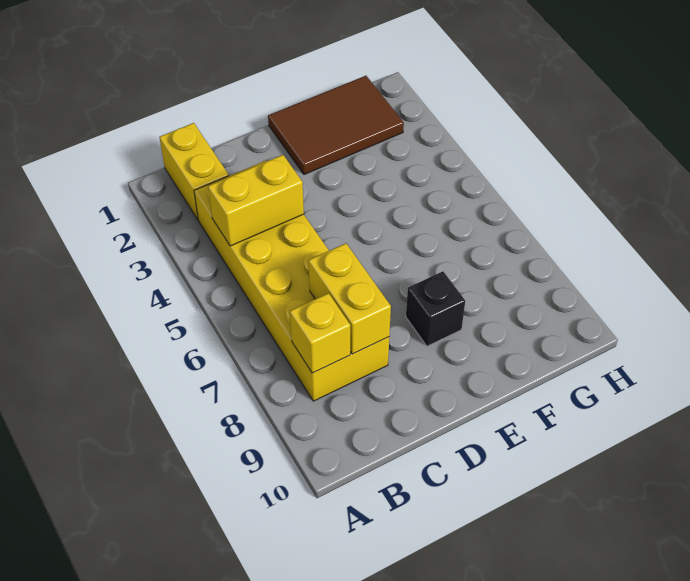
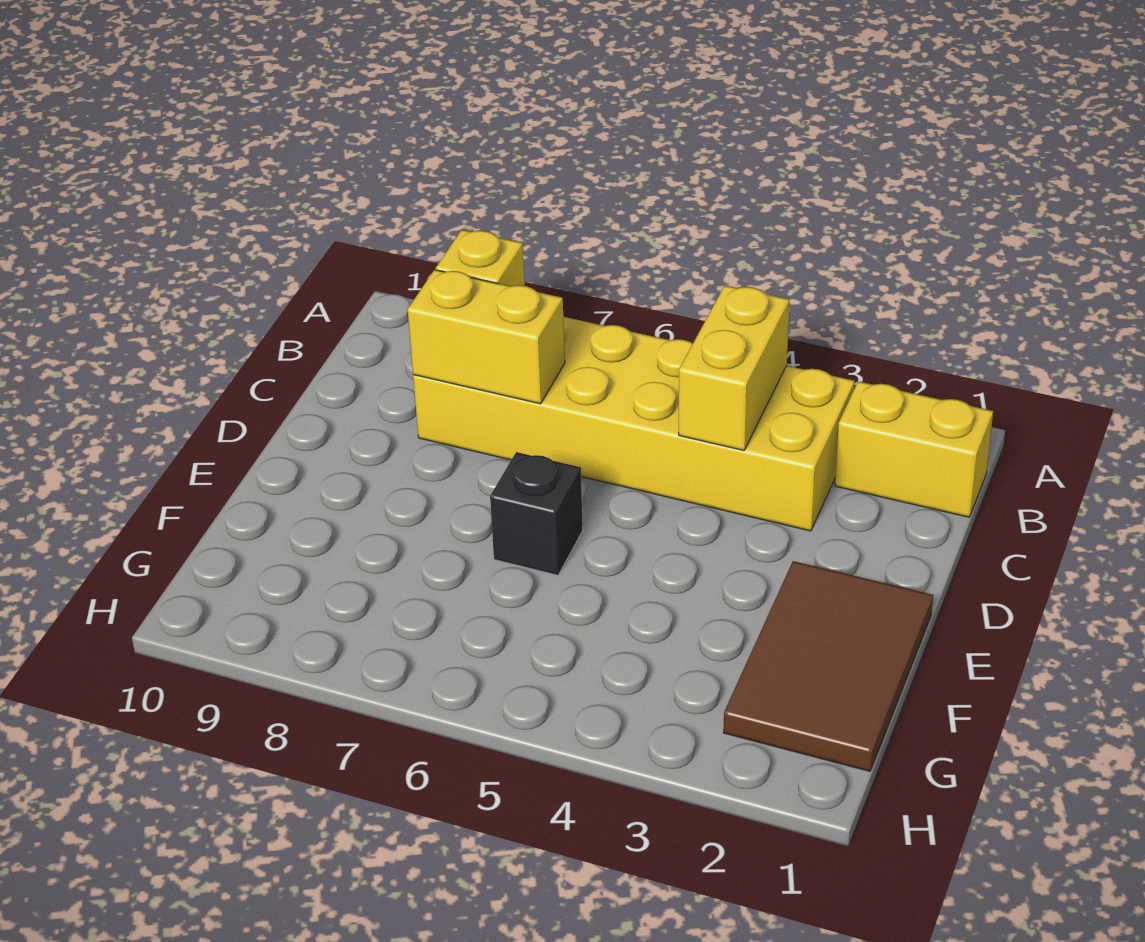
black 1x1 brick [406,271,465,346] -> black 1x1 brick moved to [490,452,583,575]

